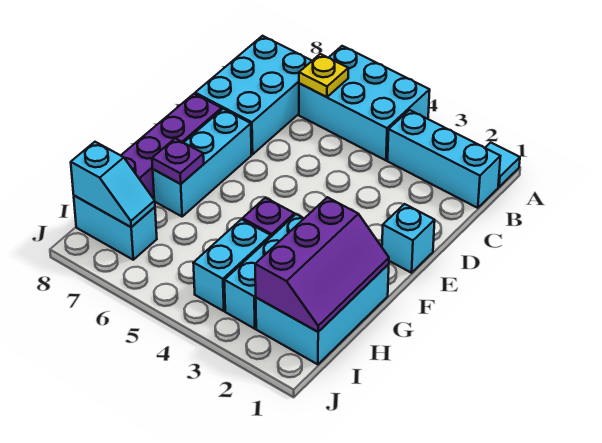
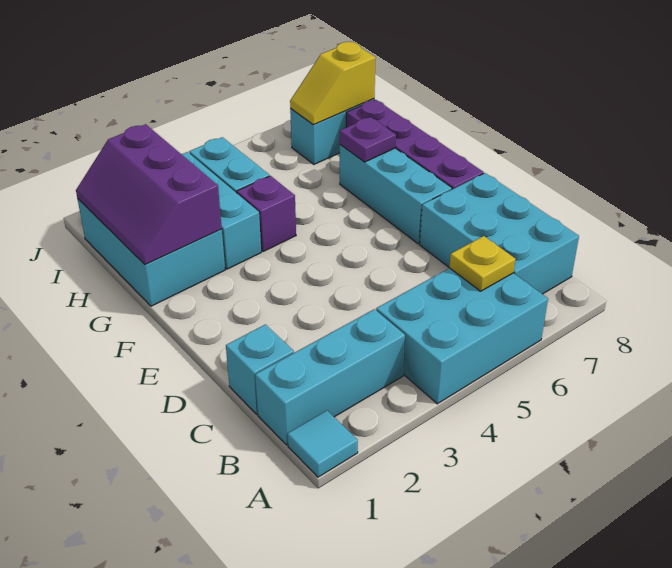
cyan 1x1 brick [382,204,435,273] -> cyan 1x1 brick moved to [226,324,294,414]
cyan 1x2 slope [71,142,155,227] -> yellow 1x2 slope [290,42,376,125]

